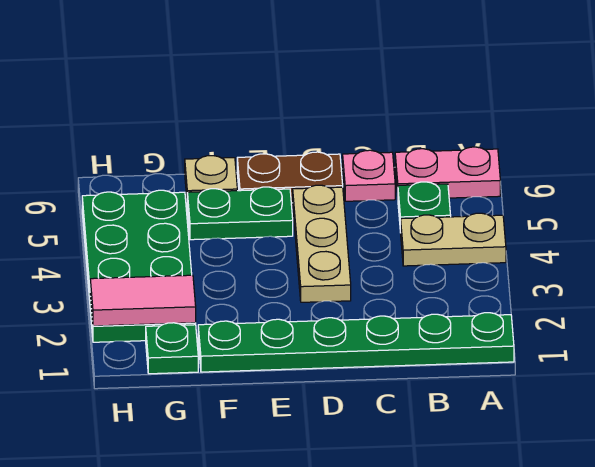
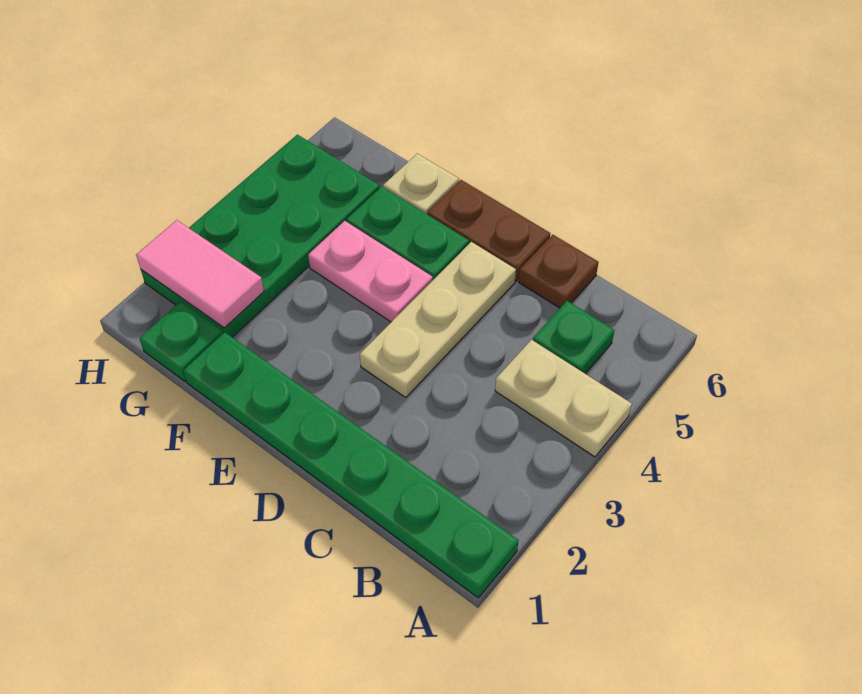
pink 1x2 plate [395,147,500,198] -> pink 1x2 plate moved to [308,221,433,322]
pink 1x1 plate [343,150,395,201] -> brown 1x1 plate [519,235,599,308]

